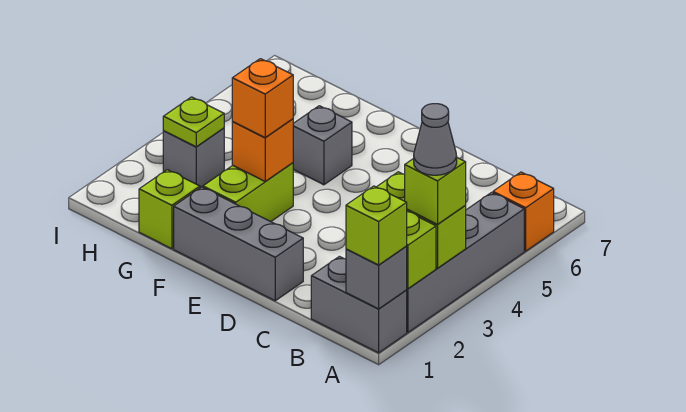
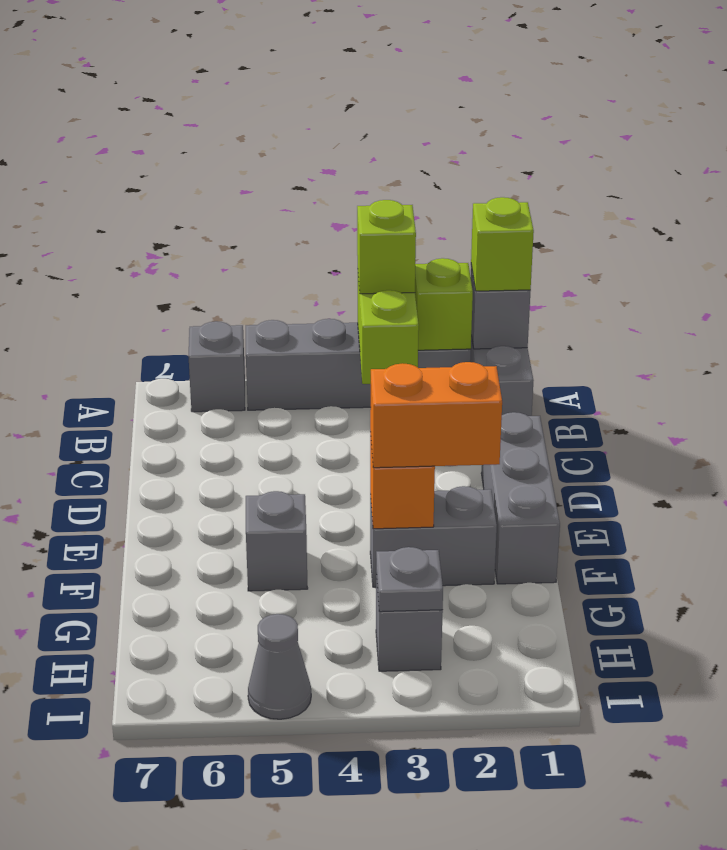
grey 1x1 cone [414,104,457,175] -> grey 1x1 cone moved to [248,614,311,719]
orange 1x1 brick [493,172,554,251] -> grey 1x1 brick [188,321,245,412]
lime 1x2 brick [203,163,293,222] -> grey 1x2 brick [370,486,497,587]
orange 1x1 brick [232,59,293,138] -> orange 1x2 brick [370,362,502,468]
lime 1x1 brick [139,170,200,249] -> none
lime 1x1 plate [163,97,224,147] -> grey 1x1 plate [376,547,443,612]

